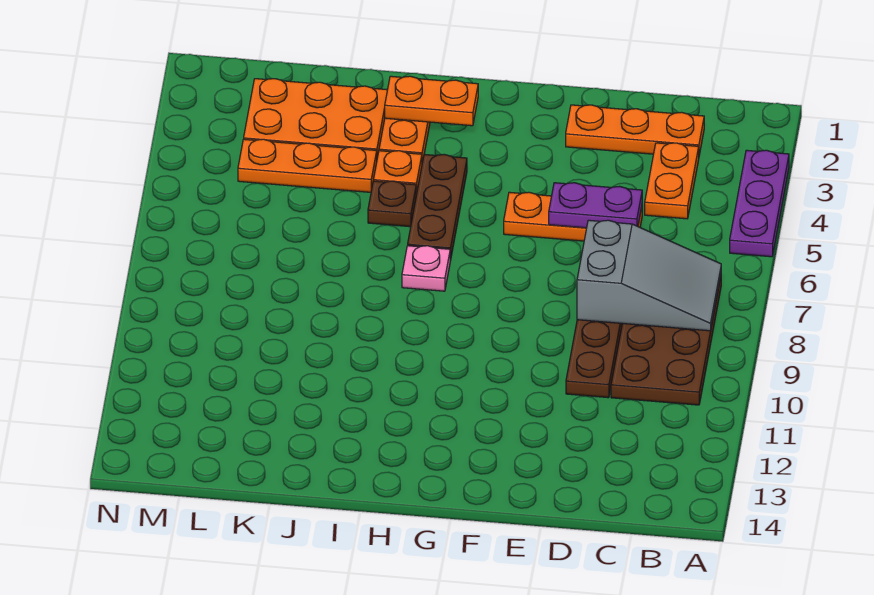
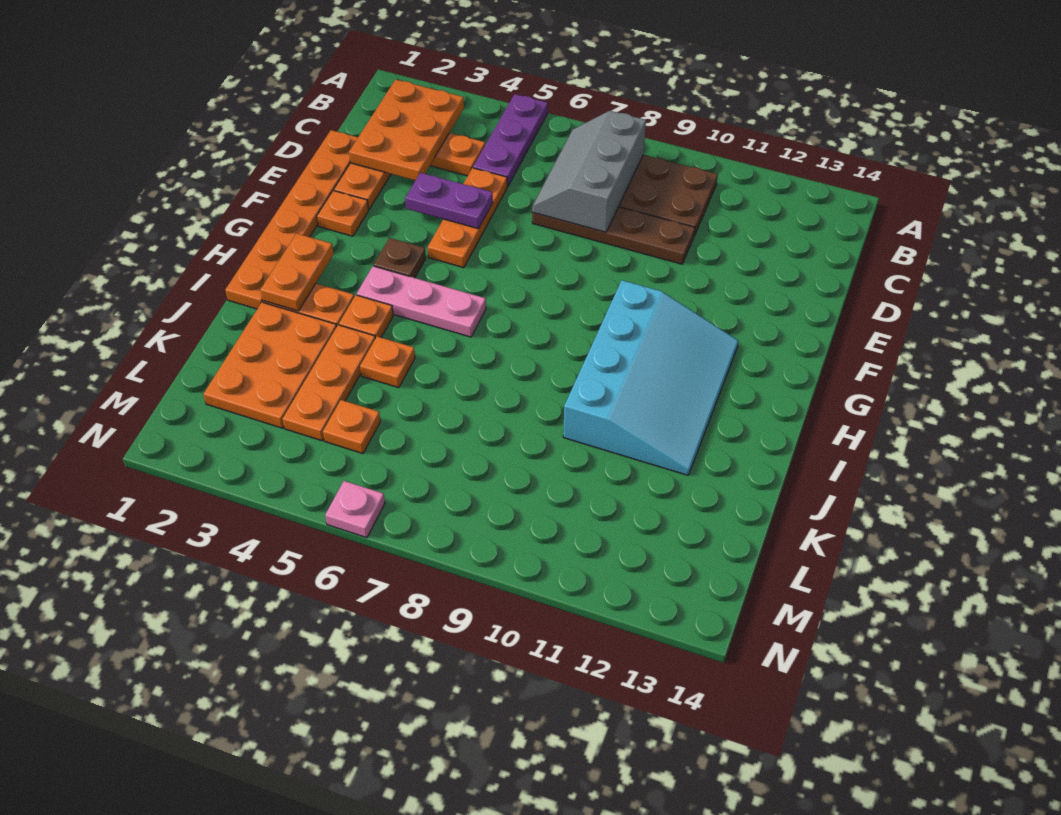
purple 1x3 plate [730,150,789,257] -> purple 1x3 plate turned to [473,94,548,187]
none -> orange 2x3 plate [349,79,464,181]
grey 2x3 slope [577,220,721,331] -> grey 2x3 slope turned to [532,111,646,232]
none -> orange 1x6 plate [225,130,358,309]
purple 1x2 plate [549,183,642,228] -> purple 1x2 plate turned to [405,173,493,229]
none -> orange 1x1 plate [317,191,369,236]
none -> cyan 3x4 slope [563,280,738,475]
brown 1x3 plate [408,154,467,261] -> pink 1x3 plate [357,266,486,337]
pink 1x1 plate [402,246,450,291] -> pink 1x1 plate moved to [325,481,385,538]
brown 1x1 plate [368,181,416,227] -> brown 1x1 plate moved to [374,238,426,278]
none -> orange 1x1 plate [360,337,415,388]
none -> orange 1x1 plate [323,400,380,453]

